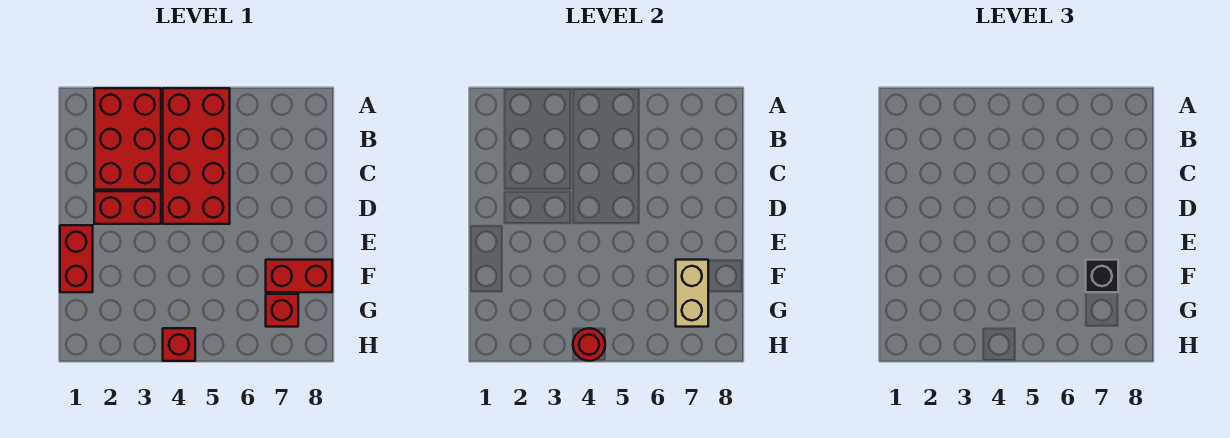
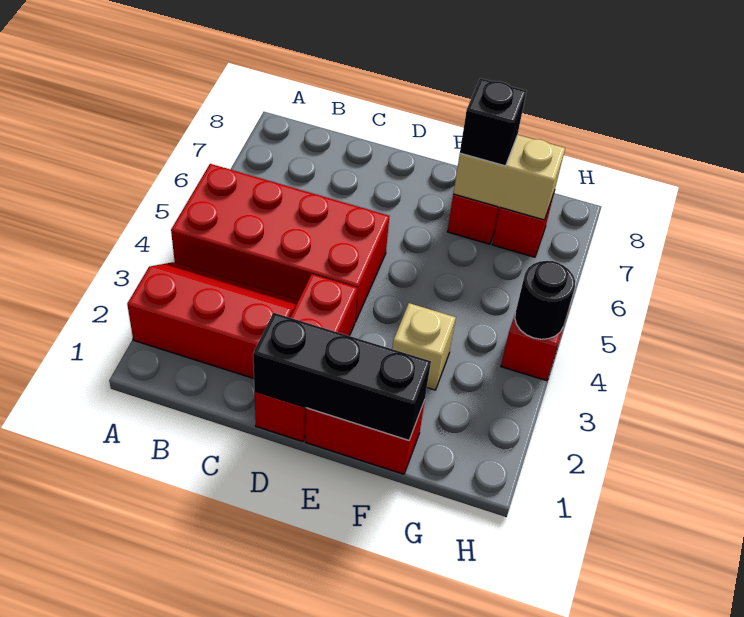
red 2x3 brick [94,88,161,190] -> red 2x3 slope [127,262,298,379]
none -> black 1x3 brick [253,313,431,440]
red 1x2 brick [94,191,161,224] -> red 1x3 brick [255,274,357,442]
none -> tan 1x1 brick [392,303,456,390]
red 1x1 round brick [573,328,605,361] -> black 1x1 round brick [515,261,575,339]

